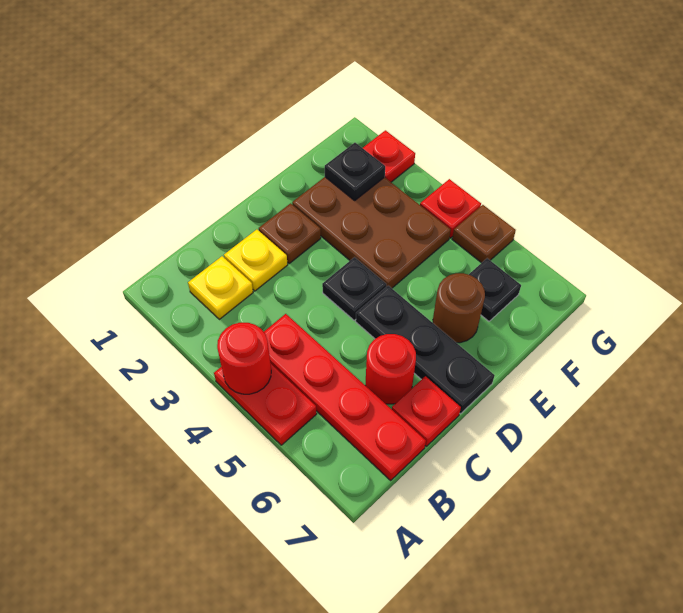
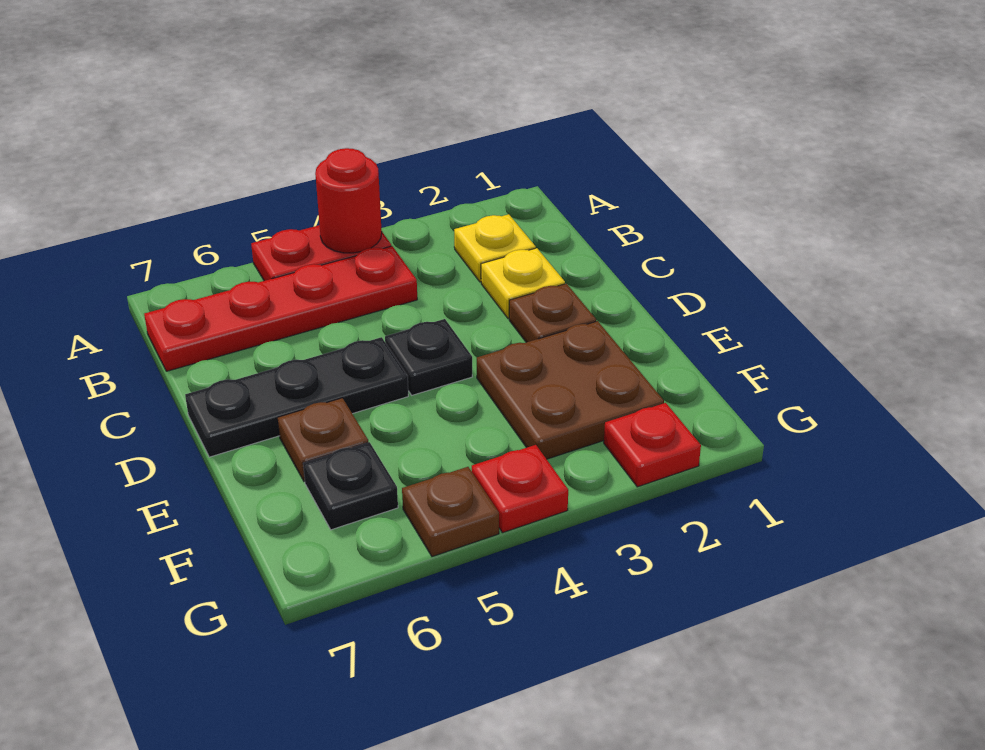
red 1x1 round brick [366,334,416,404] -> none
red 1x1 plate [392,376,461,446] -> none
brown 2x3 plate [292,177,451,288] -> brown 2x2 plate [477,321,664,459]
brown 1x1 round brick [433,273,485,343] -> brown 1x1 plate [278,398,368,481]
black 1x1 plate [325,143,385,200] -> none

